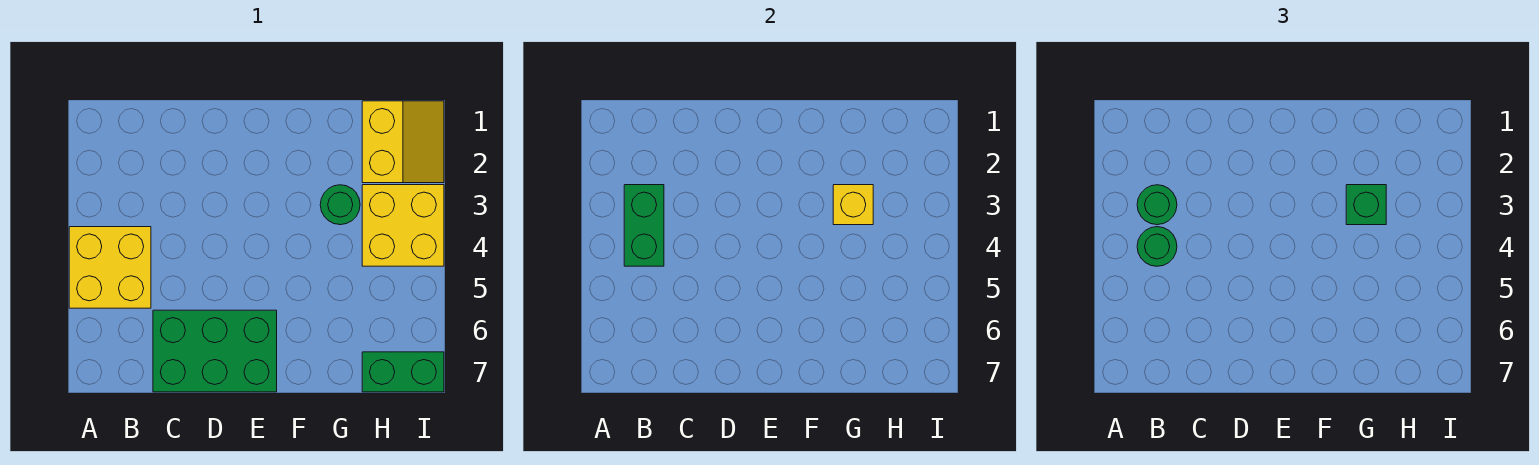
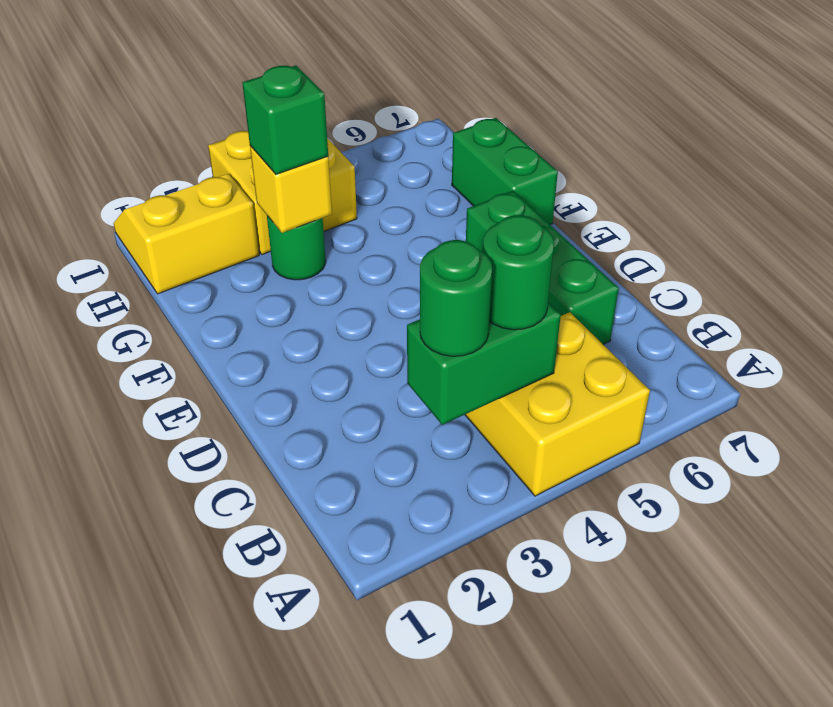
green 2x3 brick [153,310,277,392] -> green 1x3 brick [466,191,619,344]
green 1x2 brick [362,352,444,392] -> green 1x2 brick moved to [452,118,558,225]

